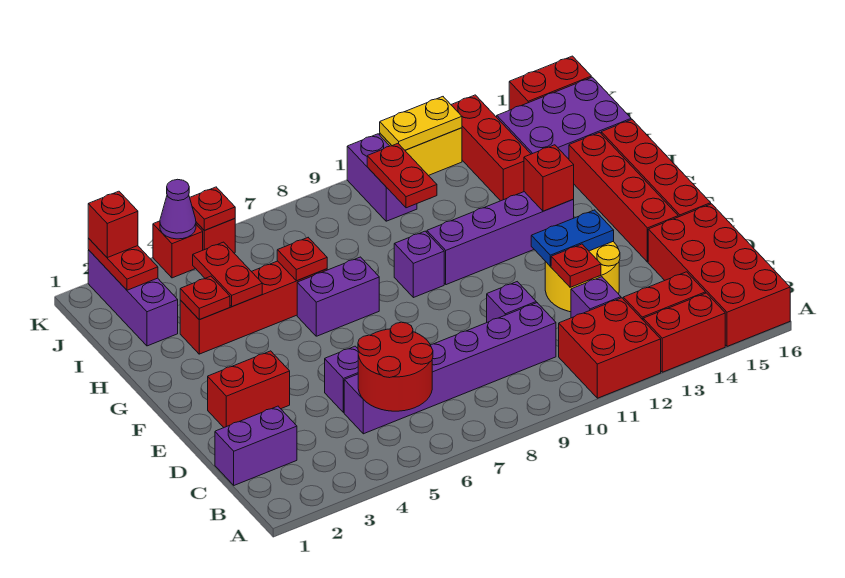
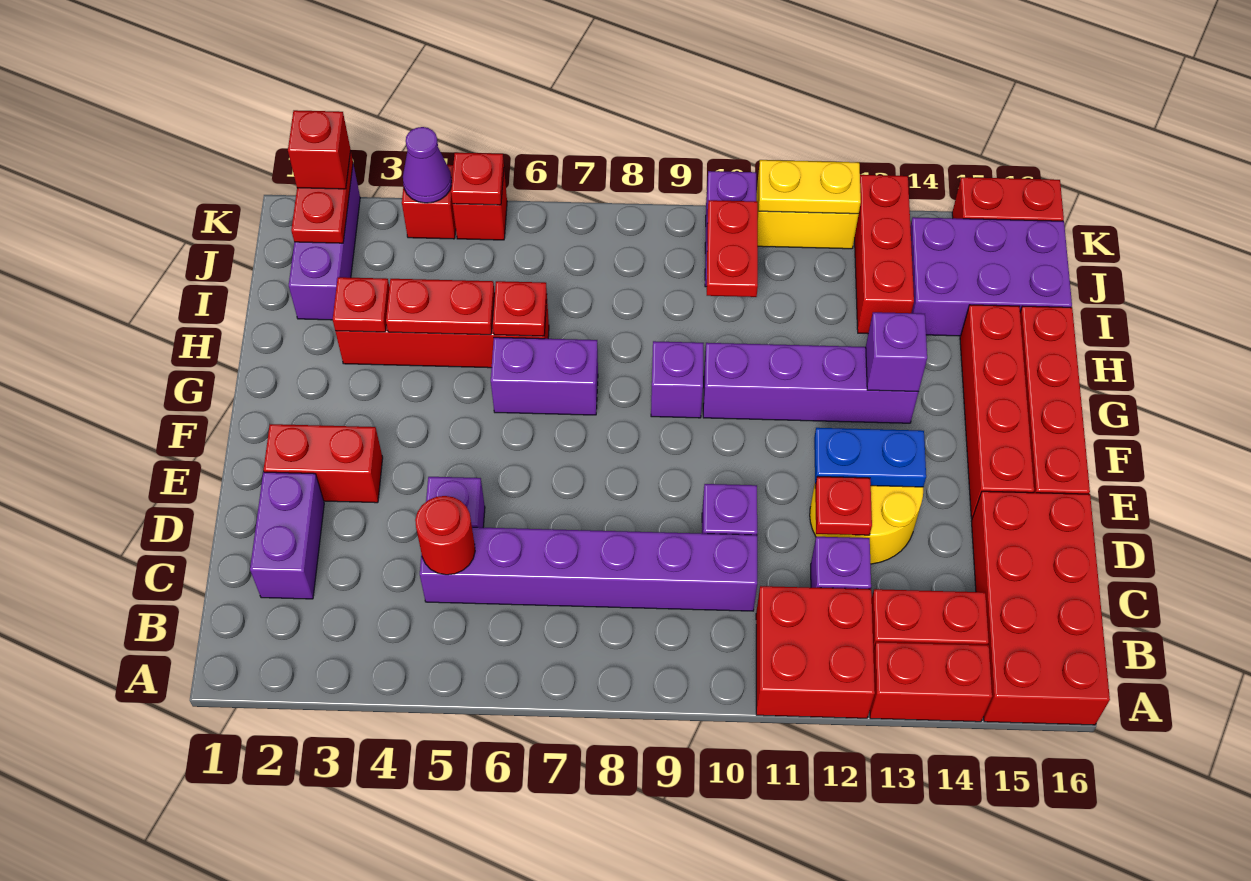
red 2x2 round brick [358,322,433,411] -> red 1x1 round brick [415,496,475,575]
purple 1x2 brick [215,406,297,485] -> purple 1x2 brick turned to [250,472,324,599]
red 1x1 brick [524,145,574,211] -> purple 1x1 brick [866,312,927,392]
red 1x2 plate [193,242,262,307] -> red 1x2 plate turned to [386,279,495,335]

